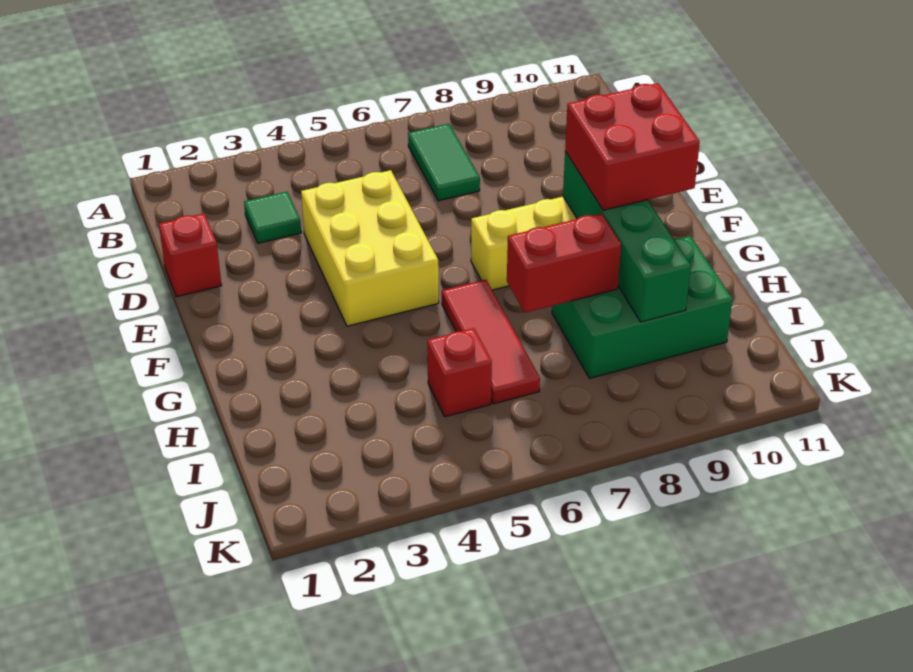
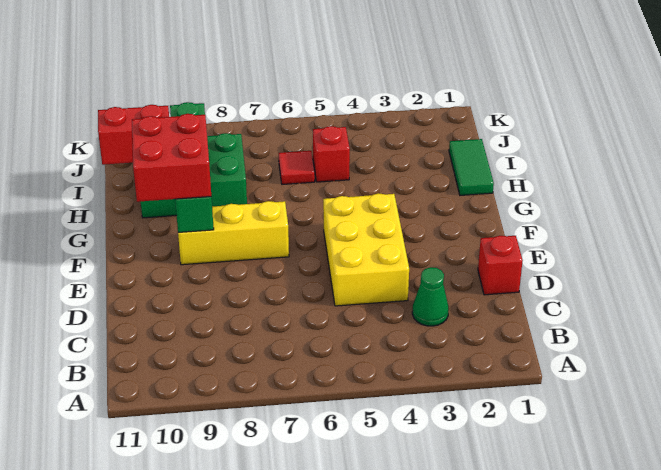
green 1x2 tile [408,124,480,201] -> green 1x2 tile moved to [449,139,494,195]
green 1x1 tile [244,192,301,243] -> green 1x1 cone [412,267,449,326]
red 1x3 tile [442,280,540,404] -> red 1x1 tile [279,151,315,184]
red 1x2 brick [507,213,621,313] -> red 1x2 brick moved to [98,105,169,165]

